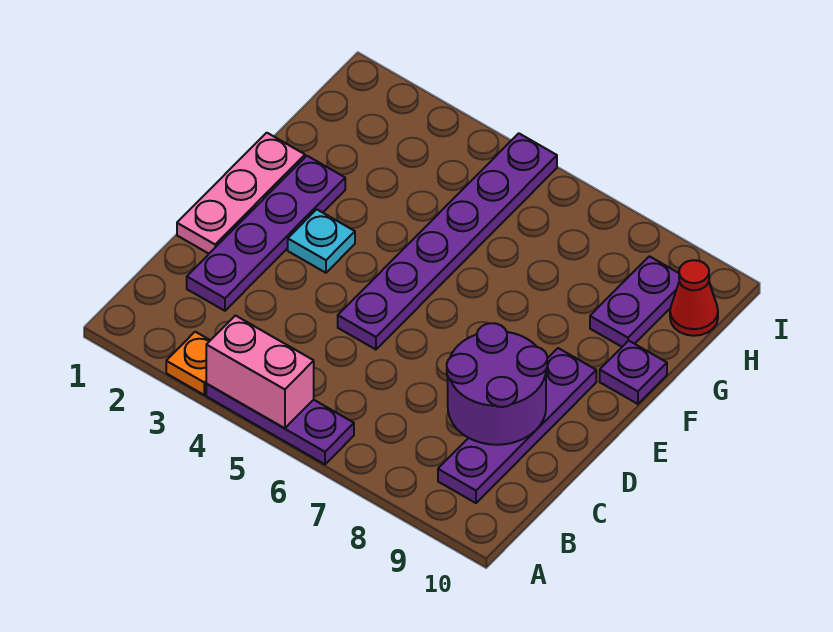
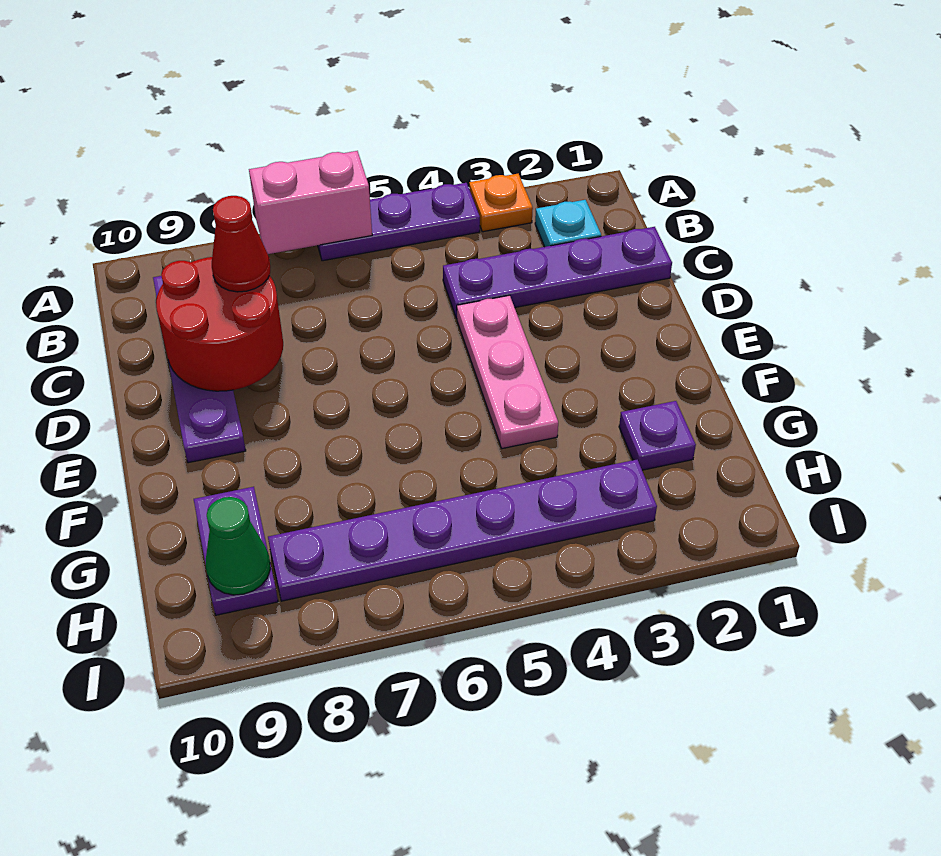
pink 1x2 brick [206,315,314,428] -> pink 1x2 brick moved to [249,151,372,254]
purple 1x4 plate [187,156,345,311] -> purple 1x4 plate turned to [443,227,672,319]
purple 2x2 round brick [447,323,547,445] -> red 2x2 round brick [156,257,283,391]
pink 1x3 plate [177,133,305,254] -> pink 1x3 plate moved to [457,295,558,449]
purple 1x6 plate [338,133,557,350] -> purple 1x6 plate turned to [268,460,657,601]
cyan 1x1 plate [288,209,355,273] -> cyan 1x1 plate moved to [535,200,601,247]
purple 1x1 plate [600,341,667,404] -> purple 1x1 plate moved to [619,401,696,470]
none -> green 1x1 cone [206,497,270,595]
red 1x1 cone [670,260,718,336] -> red 1x1 cone moved to [212,196,270,292]

